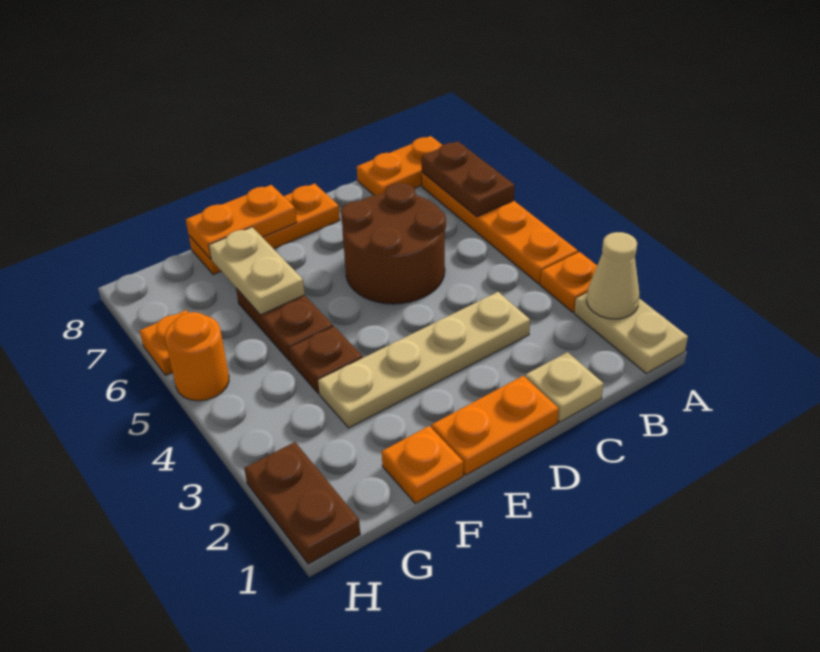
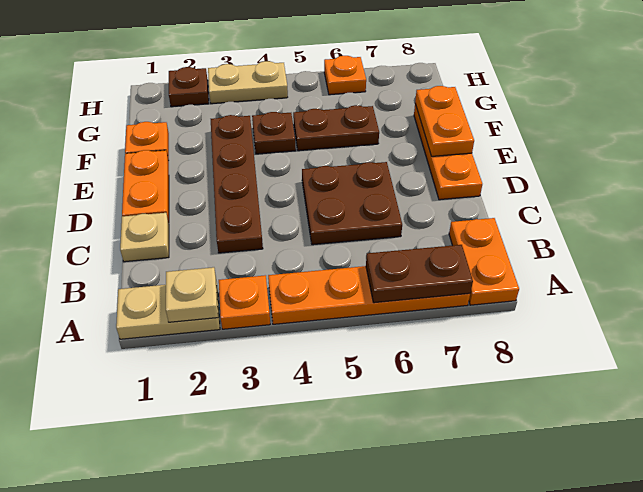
tan 1x1 cone [587,232,640,319] -> tan 1x1 plate [166,267,218,322]
tan 1x4 plate [318,292,530,428] -> brown 1x4 plate [211,115,263,253]
brown 2x2 round brick [341,183,446,304] -> brown 2x2 plate [302,162,402,245]
tan 1x2 plate [209,227,305,315] -> tan 1x2 plate moved to [208,61,288,104]
brown 1x2 plate [244,442,360,564] -> brown 1x1 plate [169,67,209,107]
orange 1x1 round brick [165,312,229,401] -> none

